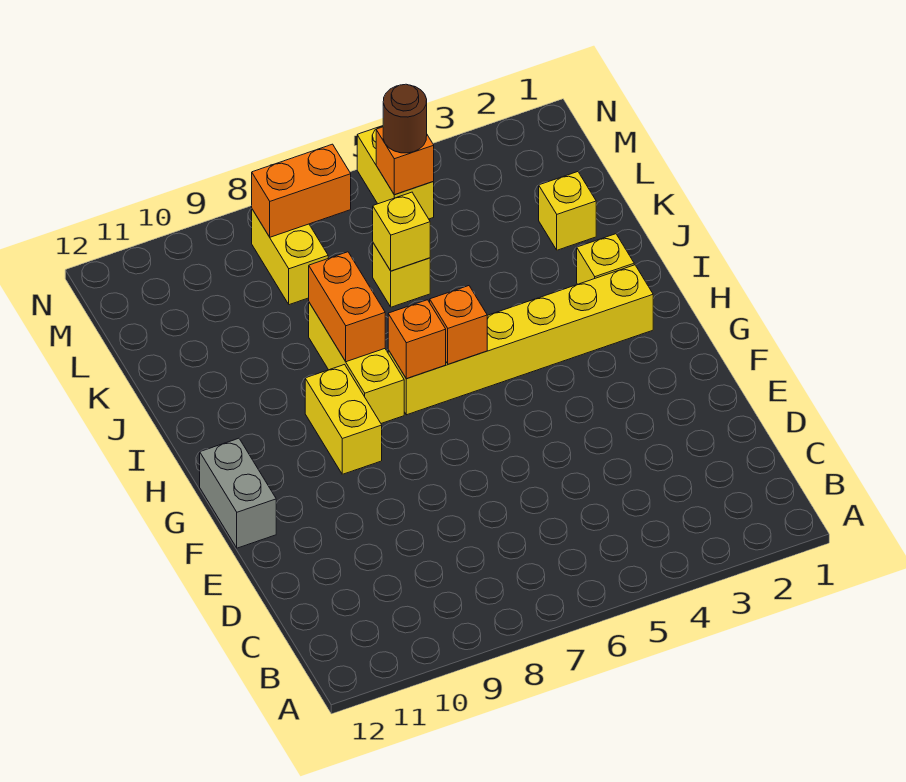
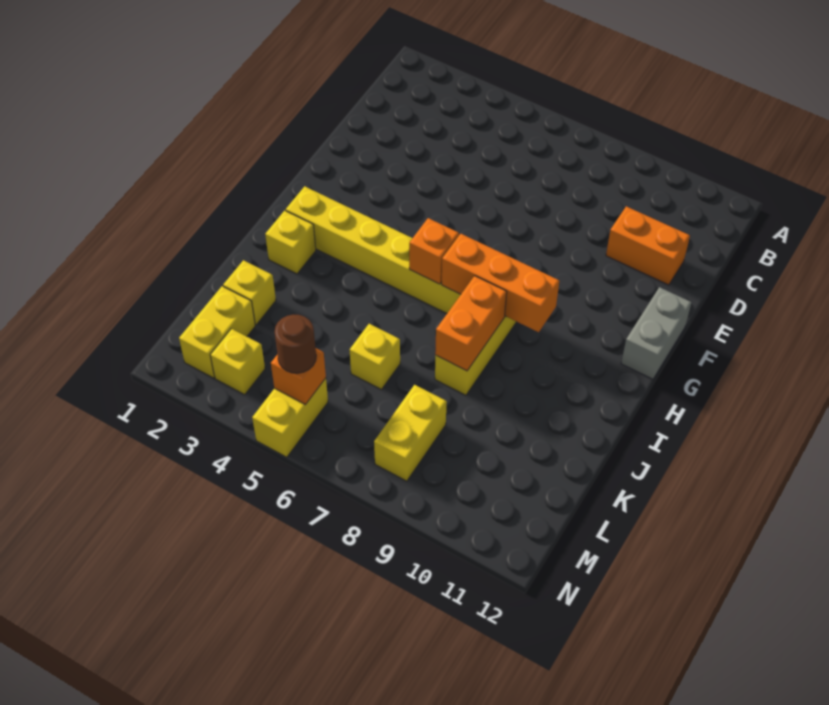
yellow 1x2 brick [305,365,382,474] -> yellow 1x2 brick moved to [179,286,255,378]
orange 1x1 brick [388,300,446,379] -> orange 1x3 brick [442,234,559,332]
yellow 1x1 brick [373,192,430,271] -> yellow 1x1 brick moved to [210,329,265,395]
orange 1x2 brick [252,144,351,237] -> orange 1x2 brick moved to [606,206,690,285]

